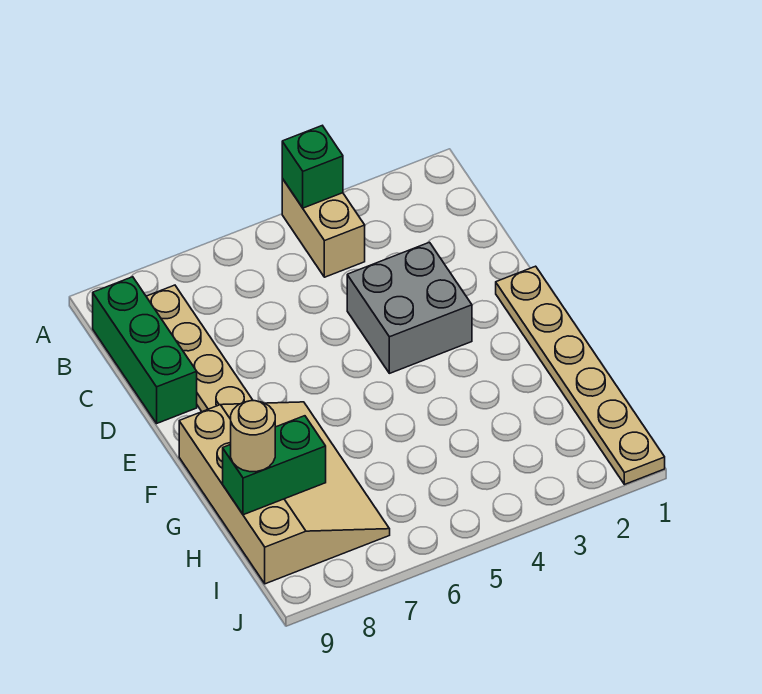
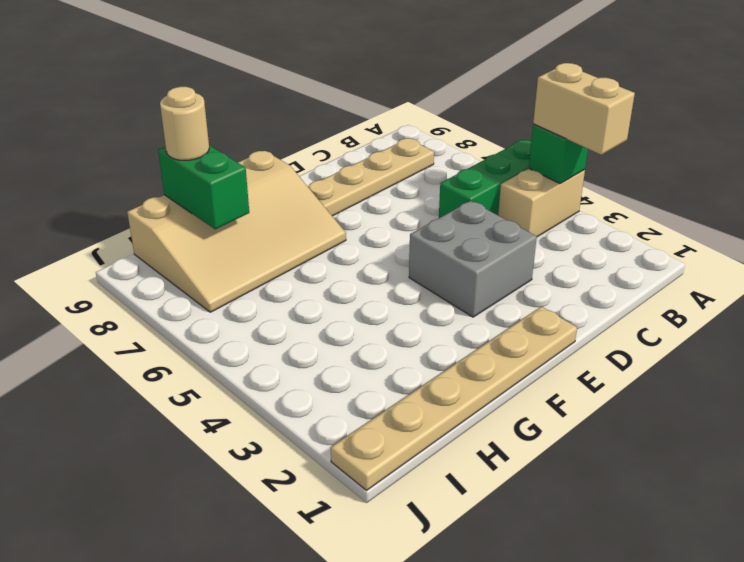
none -> tan 1x2 brick [533,63,635,155]
green 1x3 brick [93,277,197,423] -> green 1x3 brick moved to [439,140,531,218]

